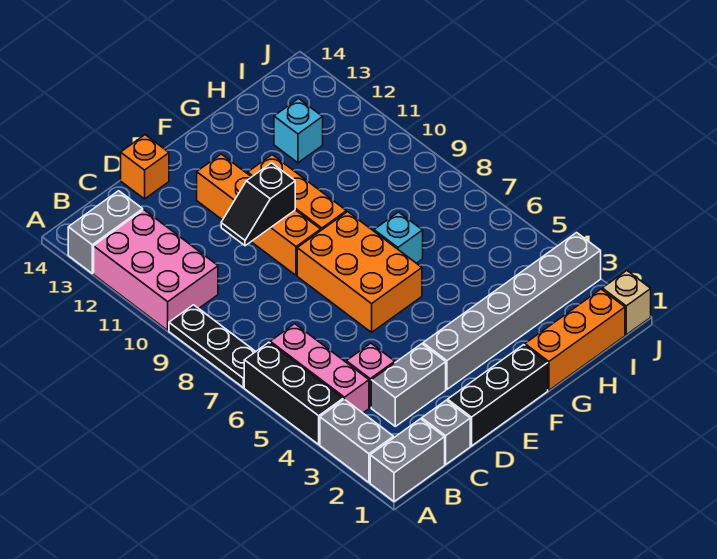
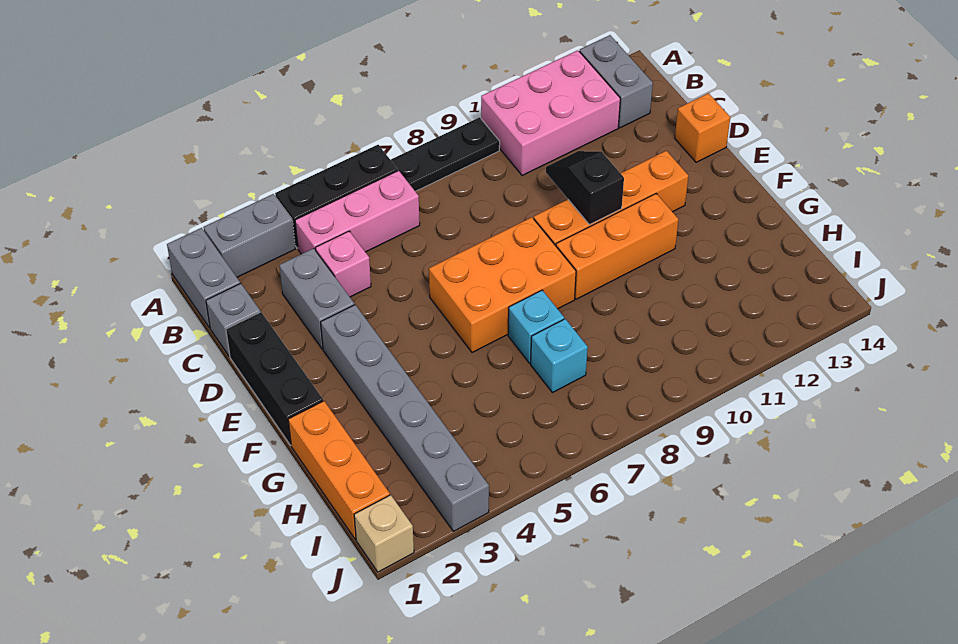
cyan 1x1 brick [274,99,323,163] -> cyan 1x1 brick moved to [531,319,588,393]

